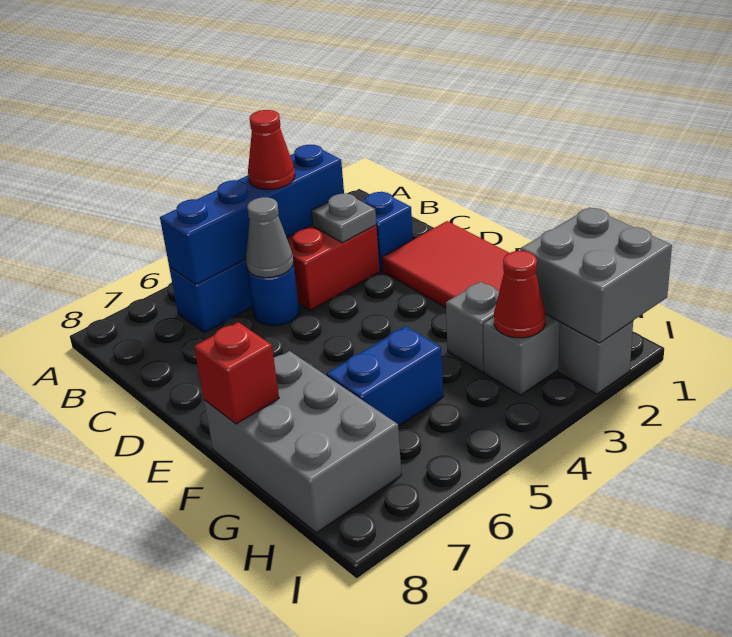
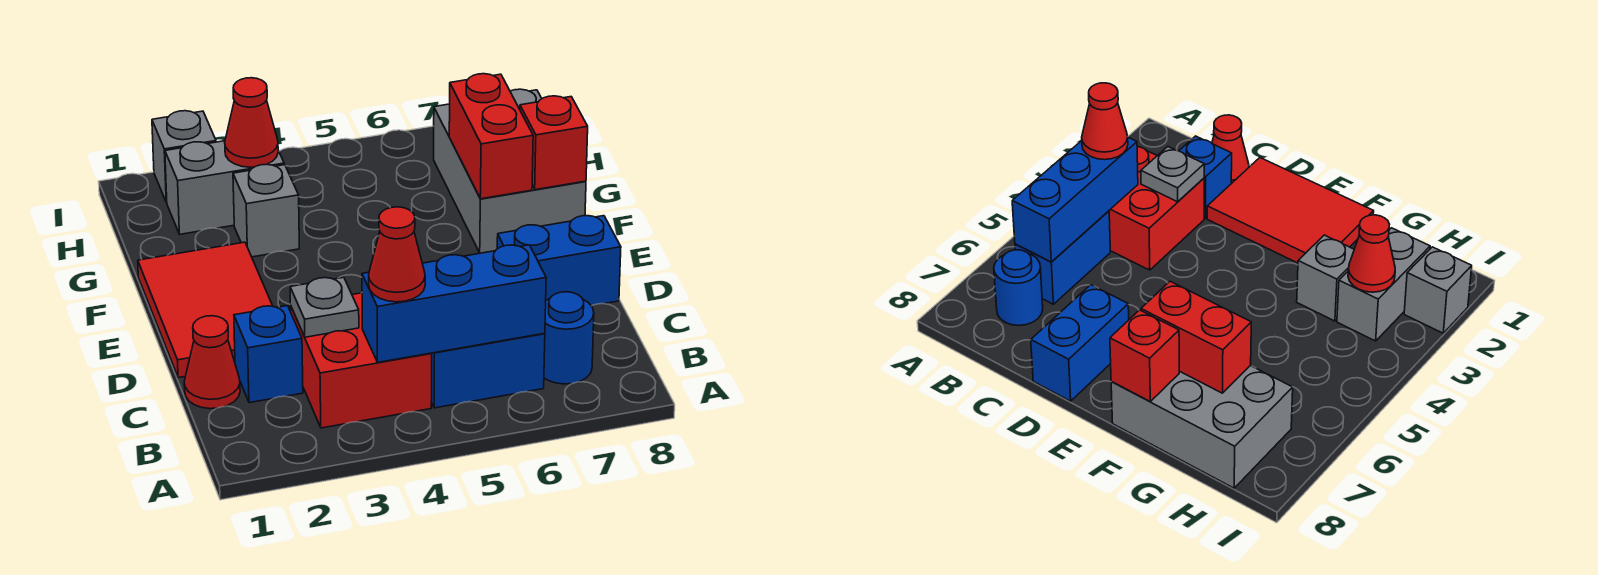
blue 1x4 brick [160,145,344,284] -> blue 1x3 brick [362,245,546,362]
none -> red 1x1 cone [184,316,240,409]
blue 1x1 round brick [247,262,299,326] -> blue 1x1 round brick moved to [544,292,594,384]
grey 1x1 cone [246,197,294,278] -> none
none -> red 1x2 brick [449,74,533,199]
blue 1x2 brick [327,326,443,426] -> blue 1x2 brick moved to [497,216,621,306]
grey 2x2 brick [520,207,672,343] -> none

